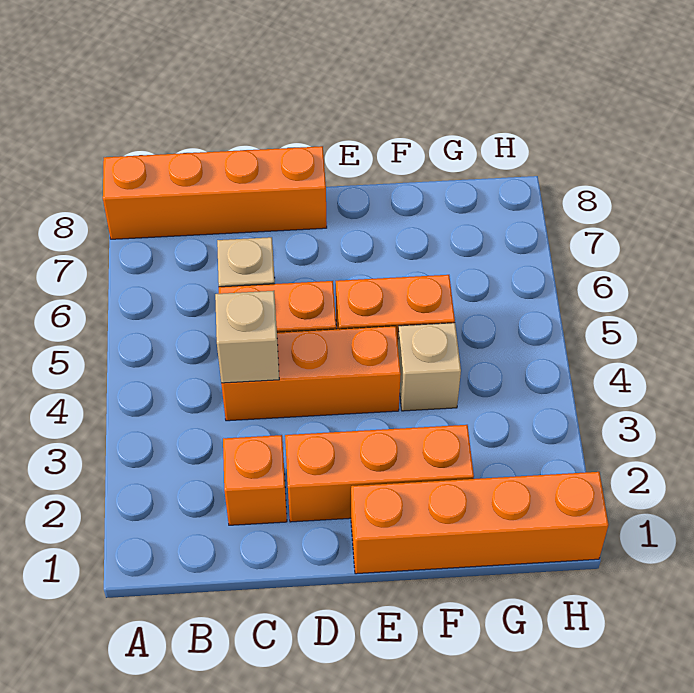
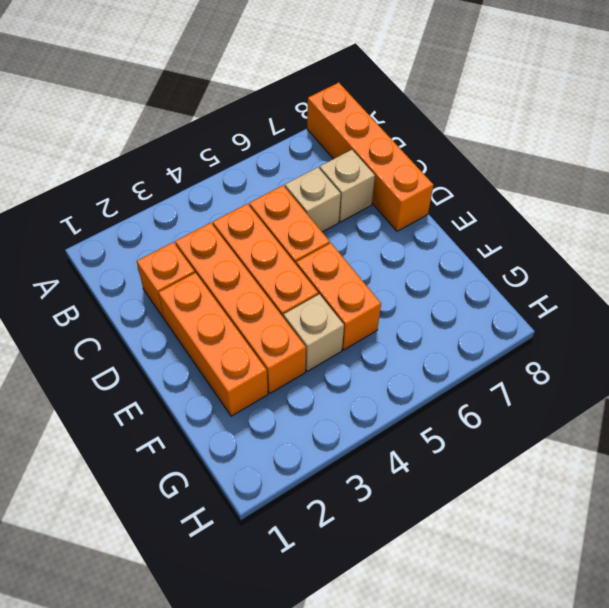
tan 1x1 brick [215,291,279,383] -> tan 1x1 brick moved to [320,150,375,222]
orange 1x4 brick [351,472,609,574] -> orange 1x4 brick moved to [175,223,306,393]

